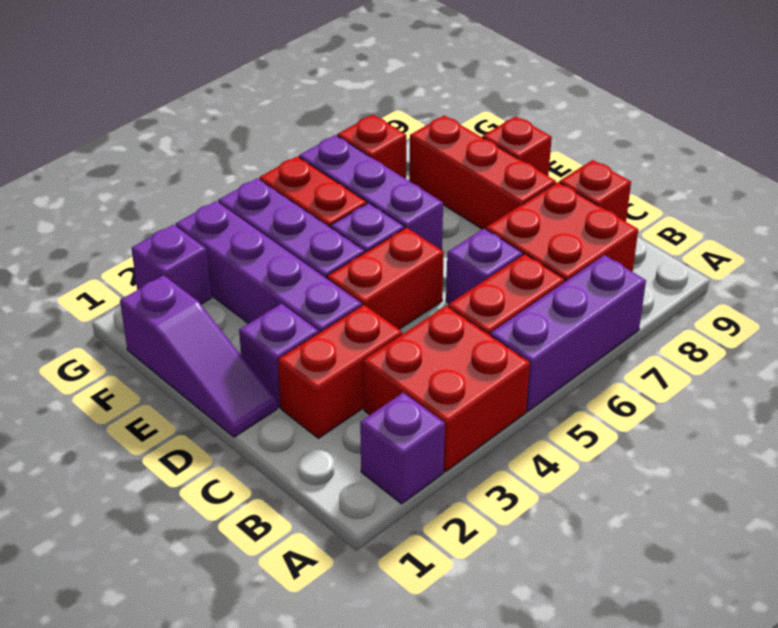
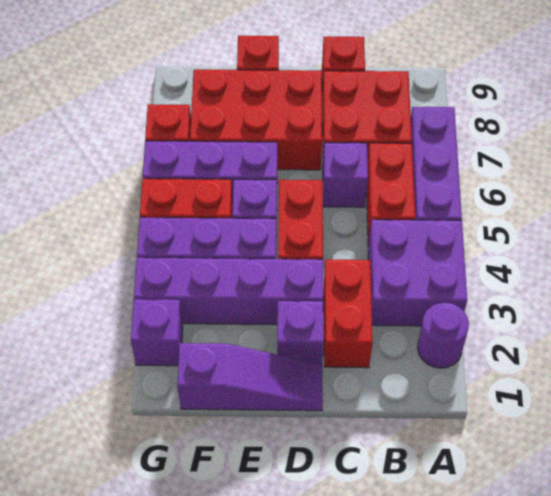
purple 1x1 brick [360,393,445,504] -> purple 1x1 round brick [418,302,469,368]
red 2x2 brick [363,306,530,472] -> purple 2x2 brick [368,220,467,326]
red 1x3 brick [409,115,556,229] -> red 2x3 brick [190,70,322,170]

